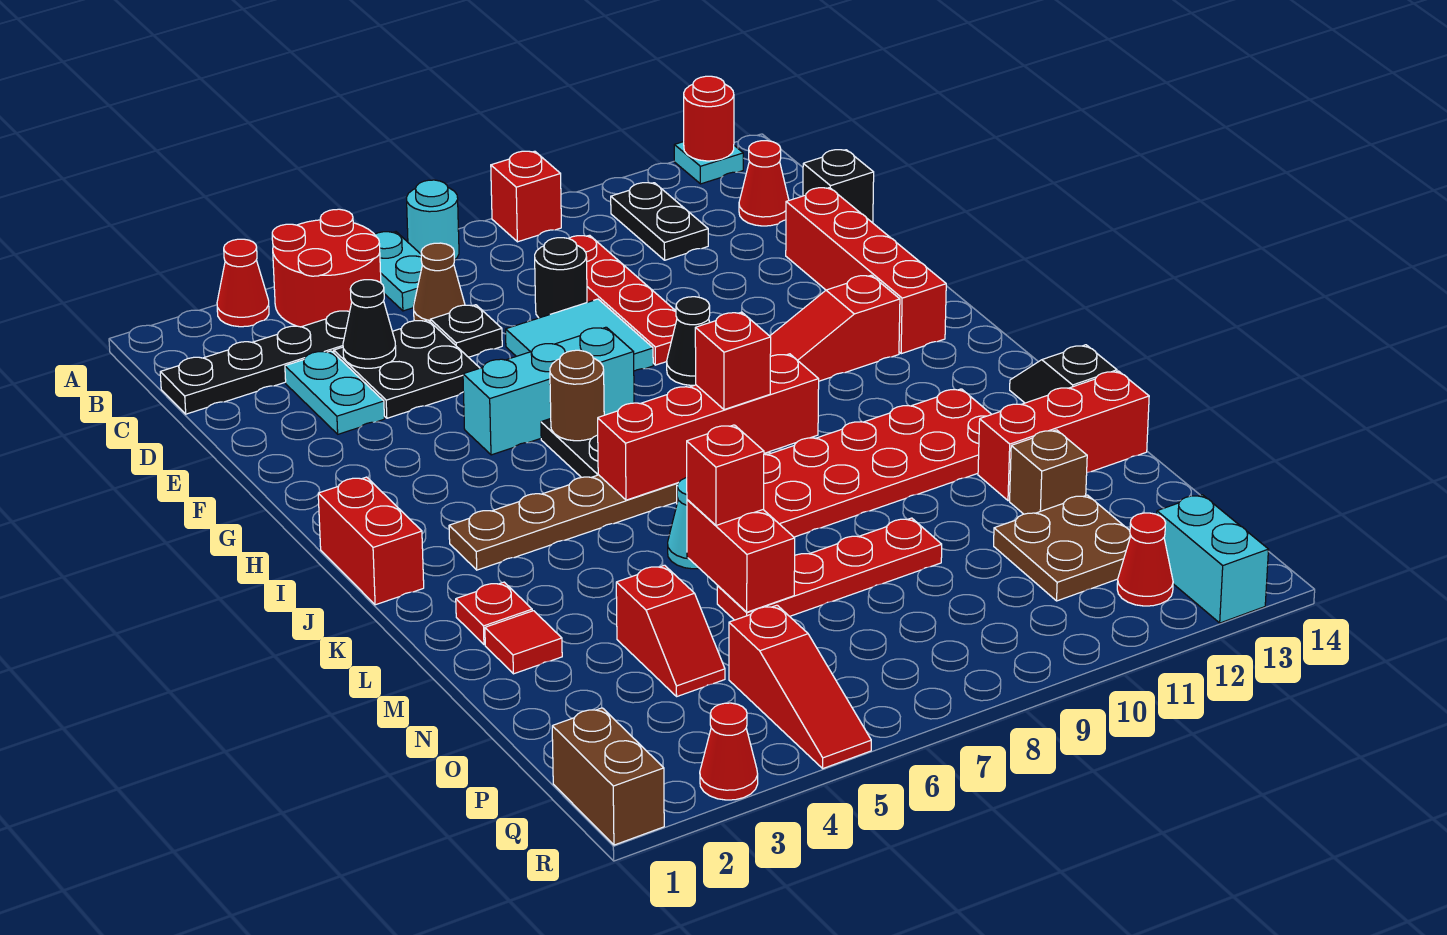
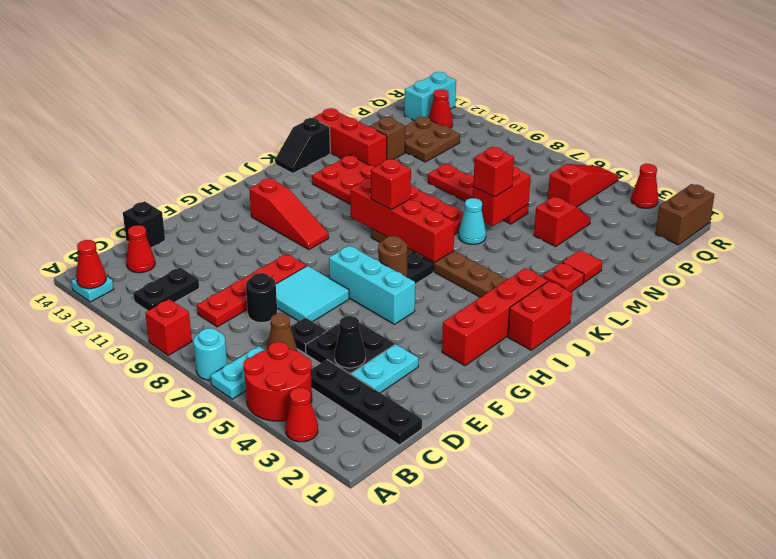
red 1x1 round brick [684,76,734,161] -> red 1x1 cone [76,240,106,289]
red 1x4 brick [786,188,946,354] -> red 1x4 brick moved to [442,268,548,366]
black 1x1 cone [667,297,710,385] -> none

